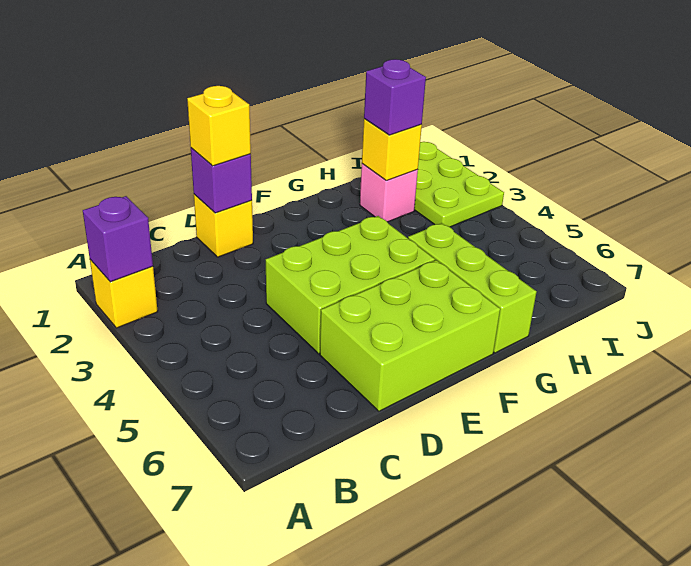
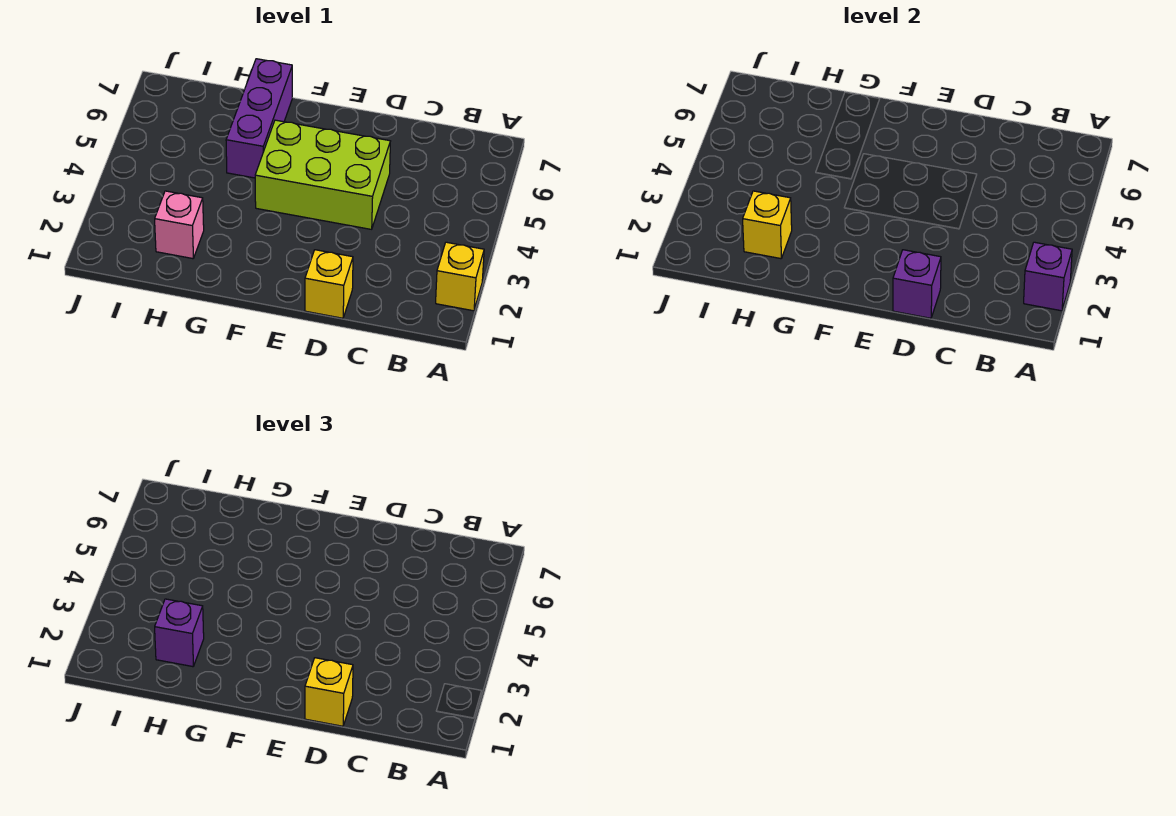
lime 2x3 brick [320,260,500,411] -> none
lime 1x3 brick [408,223,536,353] -> purple 1x3 brick [226,59,292,178]
lime 2x3 plate [414,142,504,227] -> none

